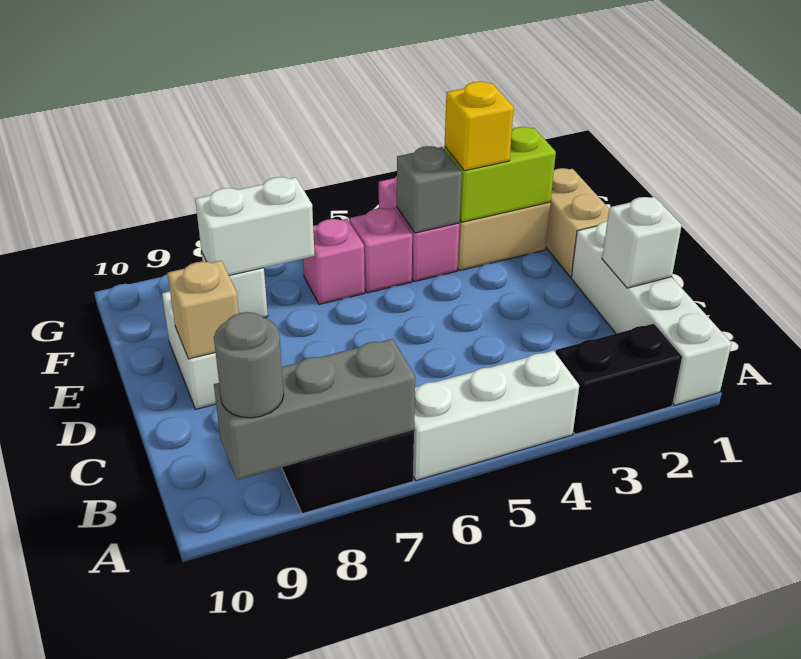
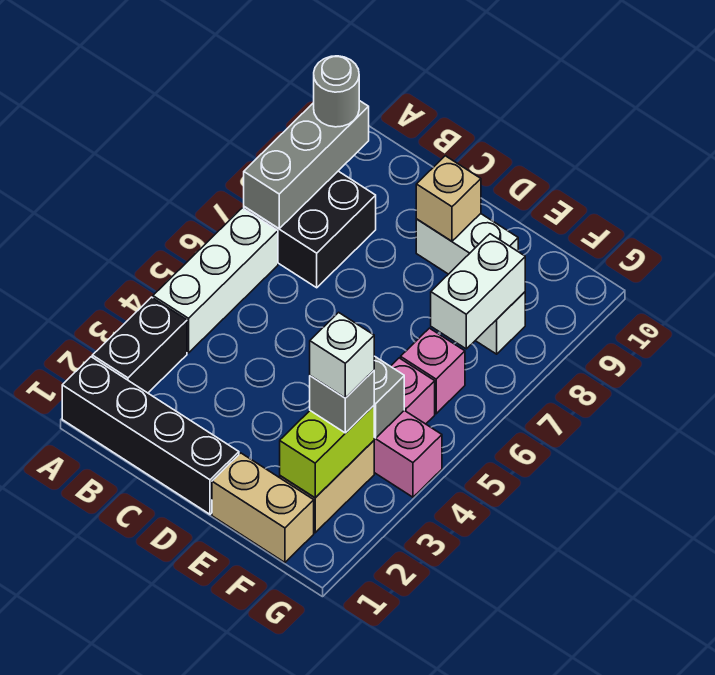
white 1x4 brick [571,221,732,406] -> black 1x4 brick [62,357,239,514]
white 1x1 brick [602,197,682,288] -> white 1x1 brick moved to [310,312,374,398]
yellow 1x1 brick [445,81,514,171] -> grey 1x1 brick [310,371,374,433]

